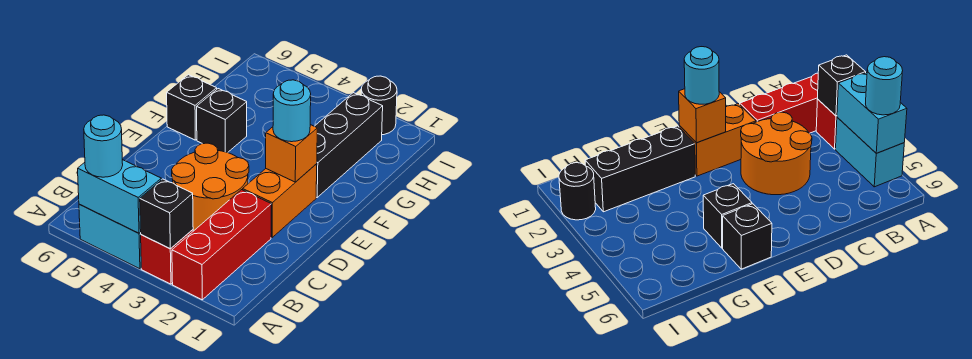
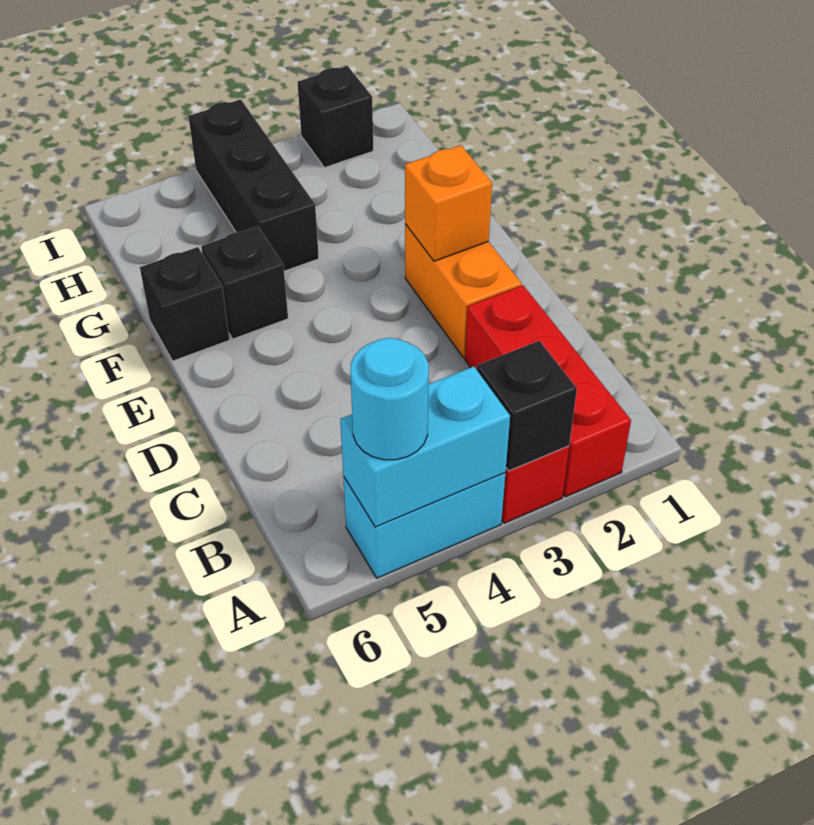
orange 2x2 round brick [172,143,249,231] -> none
cyan 1x1 round brick [273,80,311,142] -> none
black 1x3 brick [315,93,383,197] -> black 1x3 brick moved to [188,99,319,271]
black 1x1 round brick [361,76,397,135] -> black 1x1 brick [298,66,373,168]

